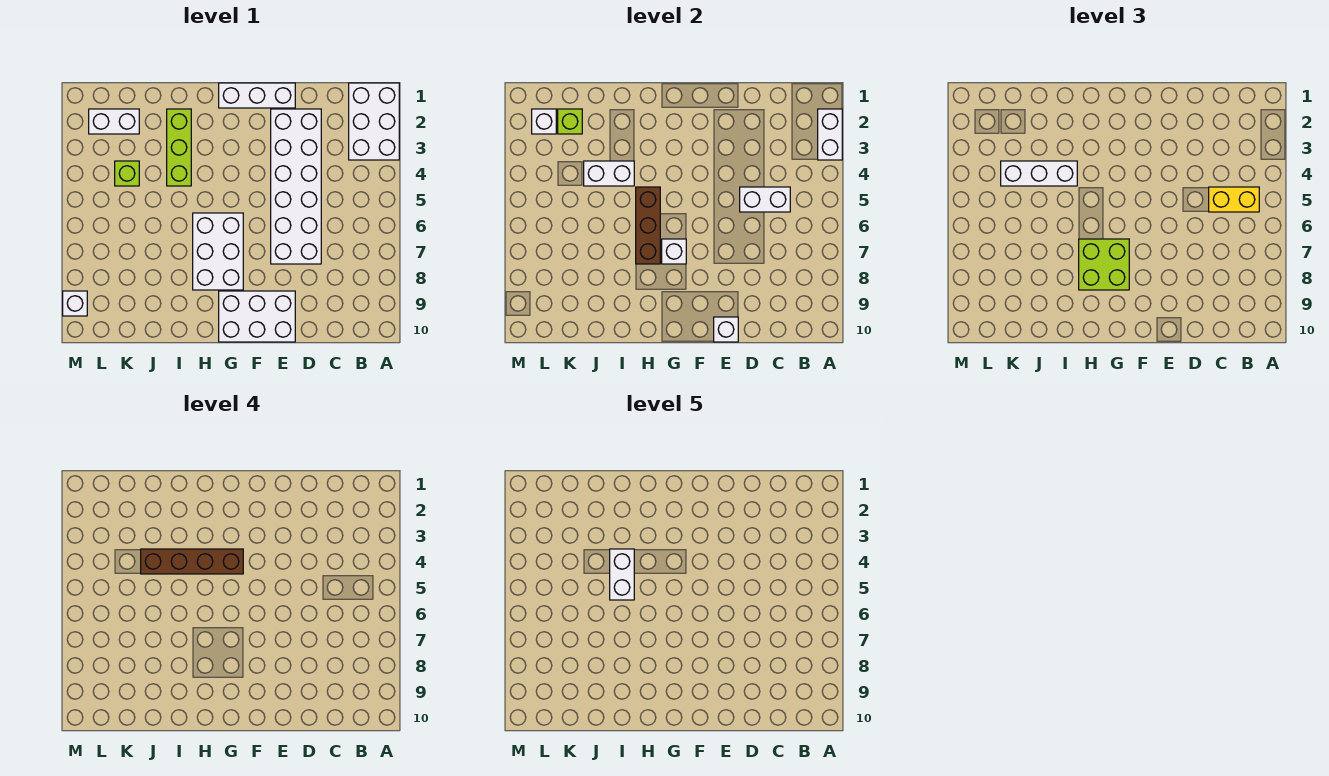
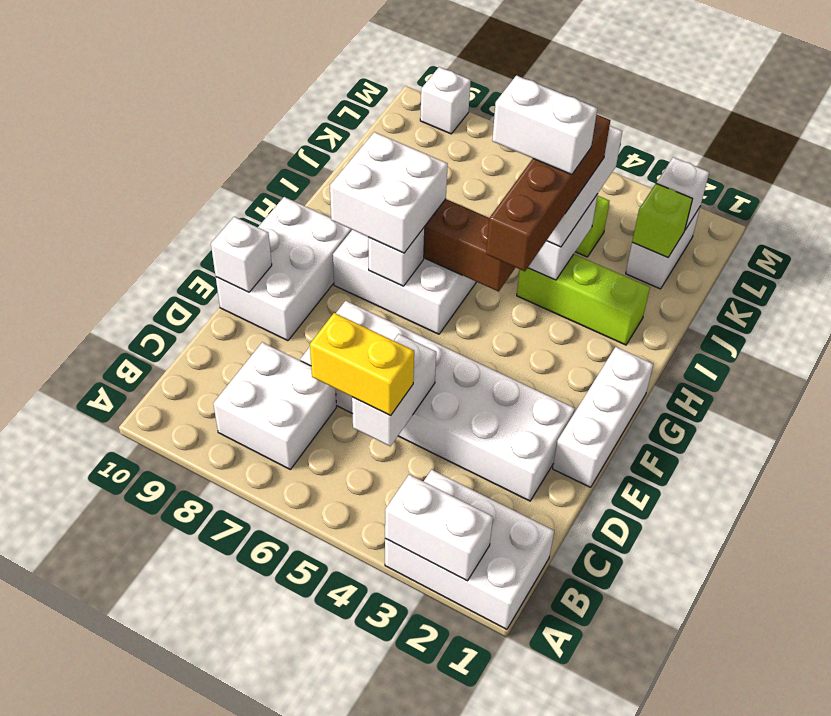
yellow 1x2 brick [1209,187,1259,212] -> yellow 1x2 brick turned to [310,313,414,416]
none -> white 2x2 brick [213,342,336,469]
lime 2x2 brick [1079,239,1129,290] -> white 2x2 brick [330,132,448,253]

